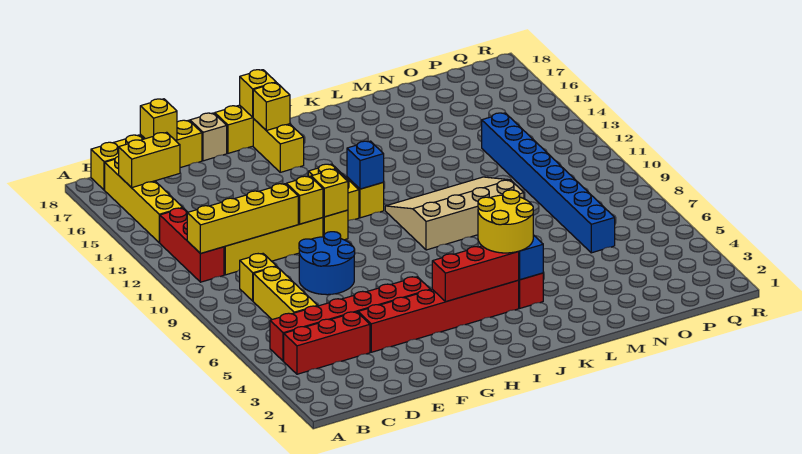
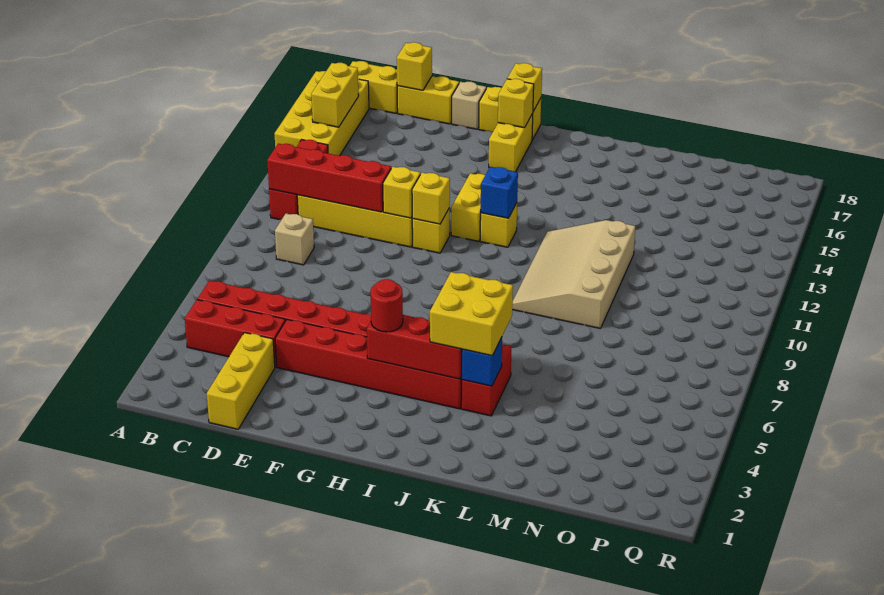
yellow 1x4 brick [187,184,298,254] -> red 1x4 brick [267,144,391,212]
yellow 1x4 brick [105,156,183,242] -> yellow 2x4 brick [275,71,369,156]
yellow 1x2 brick [119,132,180,188] -> yellow 1x2 brick turned to [311,63,359,127]
yellow 1x3 brick [253,267,318,320] -> yellow 1x3 brick moved to [207,333,275,429]
yellow 1x1 brick [240,254,276,301] -> tan 1x1 brick [275,214,314,265]
blue 2x2 round brick [299,232,355,295] -> none
none -> red 1x1 round brick [370,279,403,332]
yellow 2x2 round brick [478,190,533,253] -> yellow 2x2 brick [429,272,513,356]
tan 3x4 slope [385,177,524,250] -> tan 3x4 slope turned to [512,220,635,328]
blue 1x8 brick [482,113,615,253] -> none

